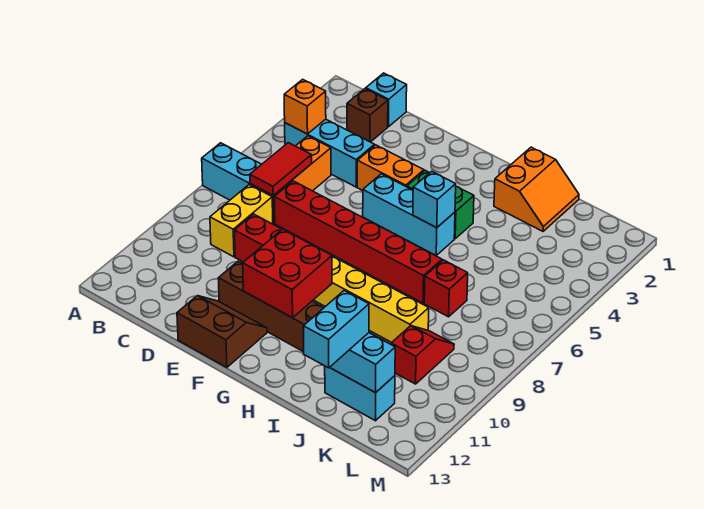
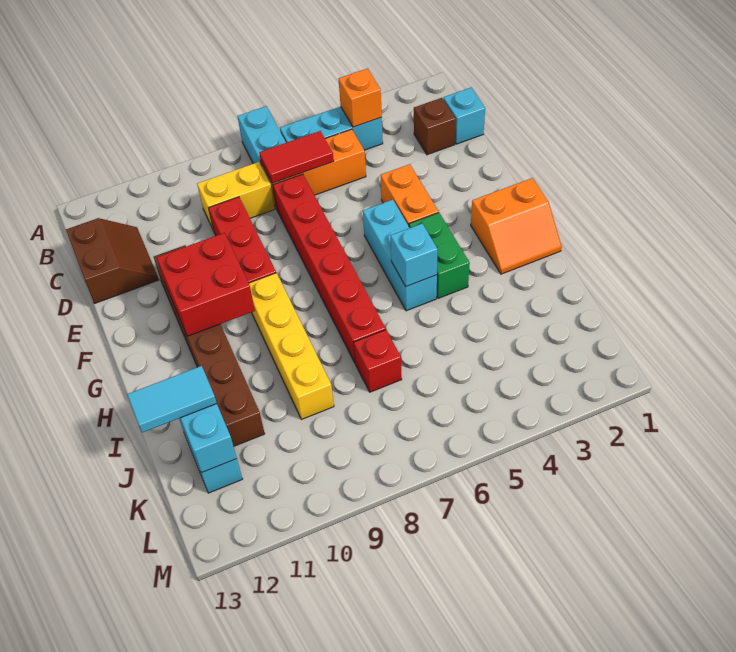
cyan 1x3 brick [285,119,375,187] -> cyan 1x3 brick turned to [280,107,383,150]
brown 2x2 slope [177,296,267,367] -> brown 2x2 slope moved to [66,218,159,304]
orange 2x2 slope [494,147,579,231] -> orange 2x2 slope moved to [471,178,562,274]
cyan 1x2 brick [303,291,369,368] -> cyan 1x2 tile [127,366,217,433]
red 1x2 slope [391,326,454,384] -> none

